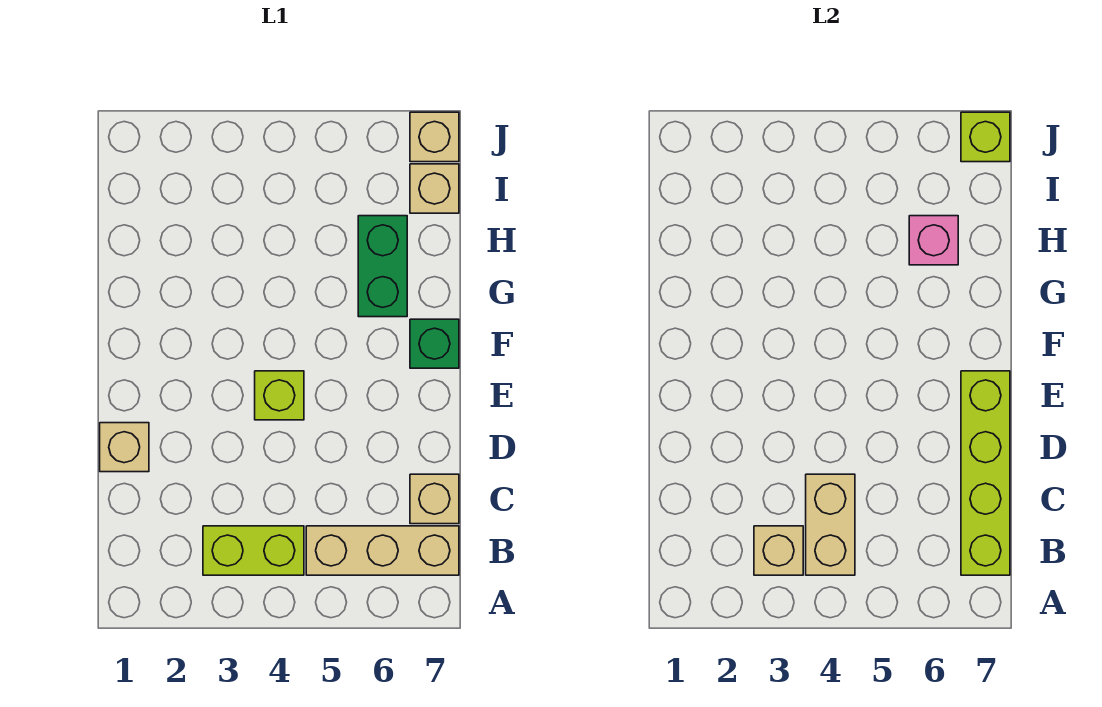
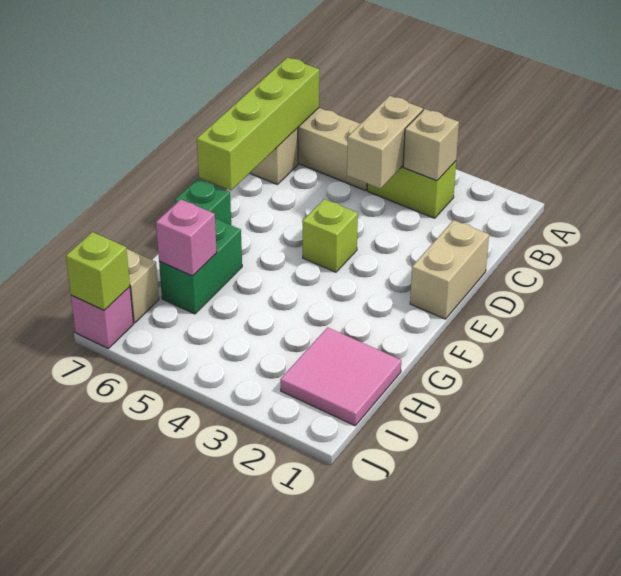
tan 1x1 brick [100,423,149,472] -> tan 1x2 brick [410,220,489,319]
none -> pink 2x2 tile [280,327,401,426]
tan 1x1 brick [410,112,459,162] -> pink 1x1 brick [71,287,133,348]

